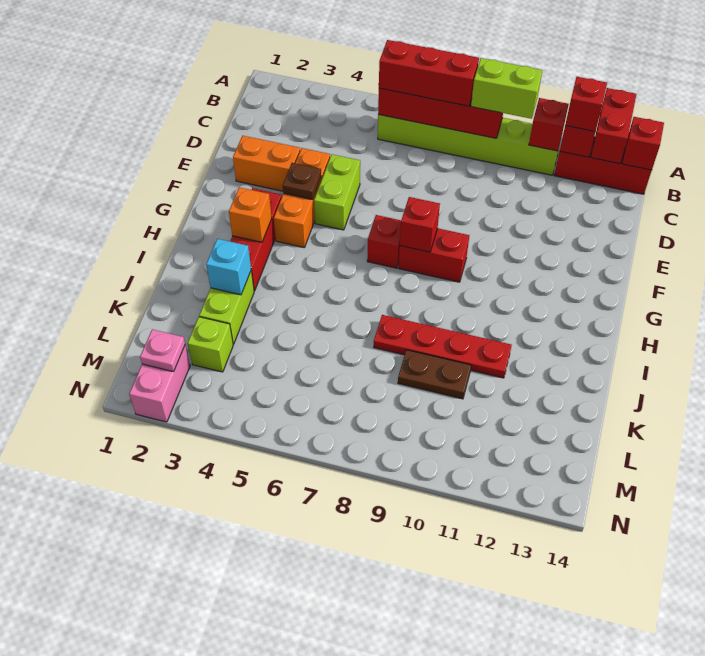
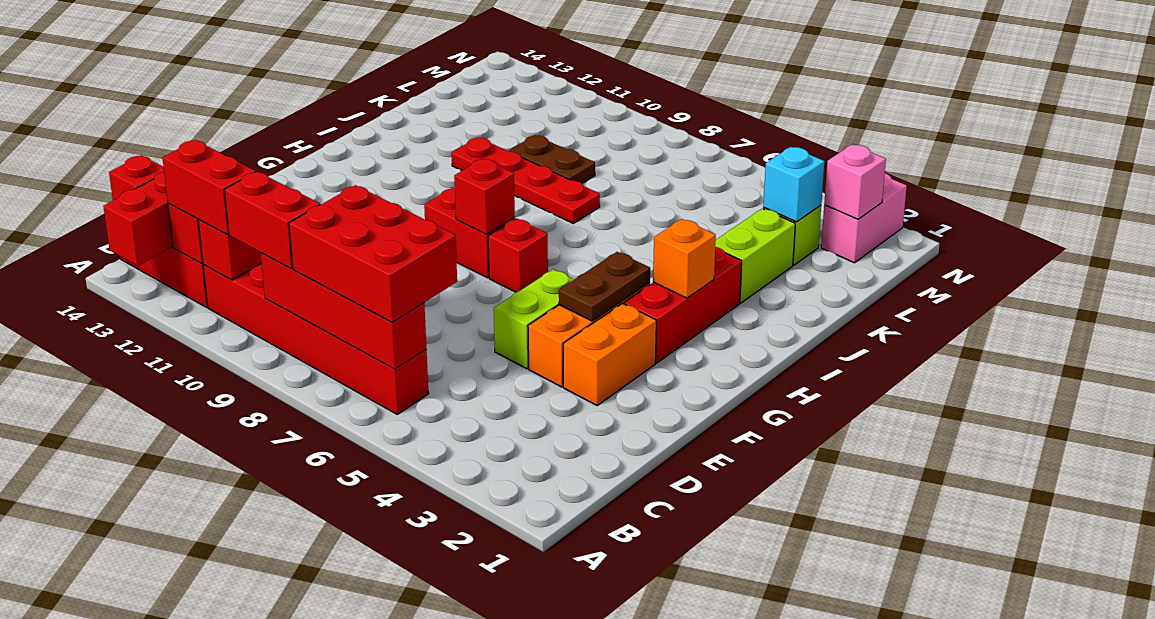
lime 1x6 brick [378,114,560,175] -> red 1x6 brick [203,263,429,414]
red 1x3 brick [379,40,479,106] -> red 2x3 brick [289,185,457,322]
lime 1x2 brick [471,58,543,119] -> red 1x2 brick [224,172,320,269]
red 1x1 brick [565,77,607,132] -> red 1x2 brick [162,140,256,235]
orange 1x2 brick [233,136,300,191] -> orange 1x2 brick turned to [563,303,656,405]
brown 1x1 plate [283,163,321,200] -> brown 1x2 plate [559,252,650,321]
cyan 1x1 brick [206,239,251,295] -> cyan 1x1 brick moved to [763,147,824,222]
pink 1x1 plate [140,329,185,372] -> pink 1x1 brick [824,144,886,219]

